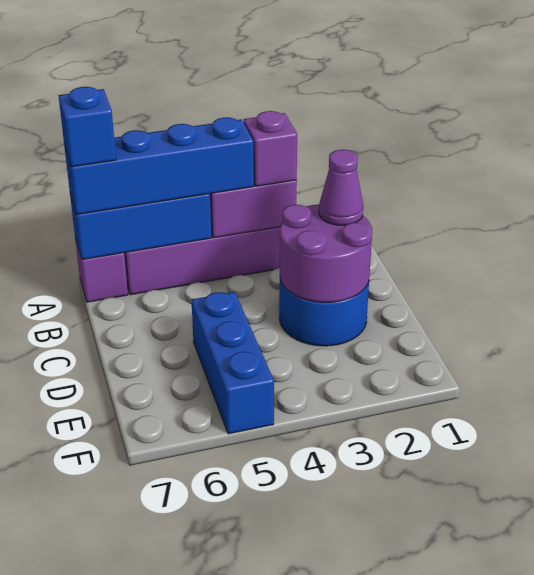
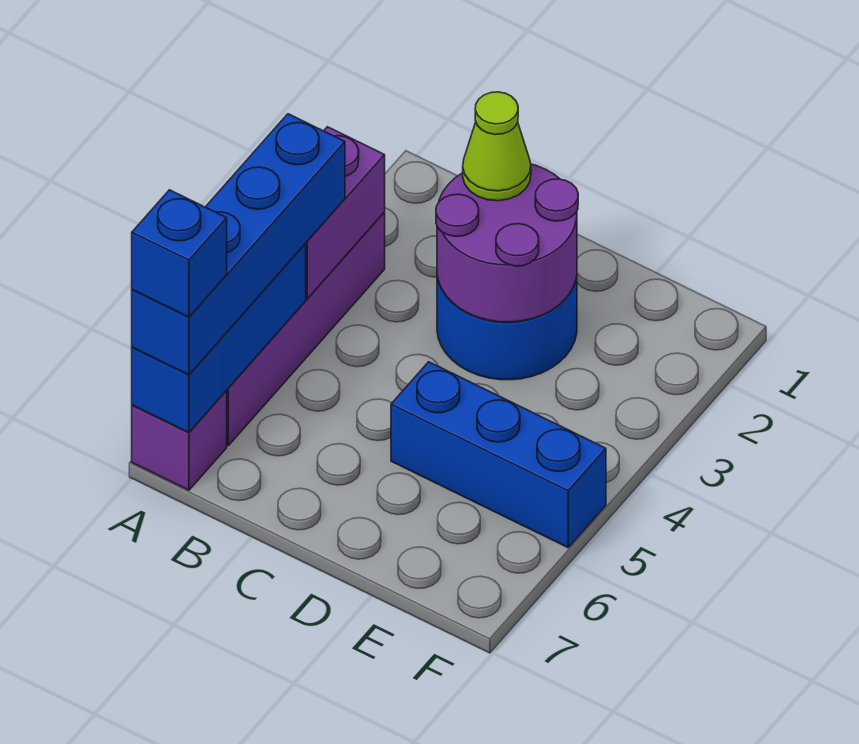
purple 1x1 brick [244,111,297,186] -> none
purple 1x1 cone [319,150,363,225] -> lime 1x1 cone [463,92,531,201]

